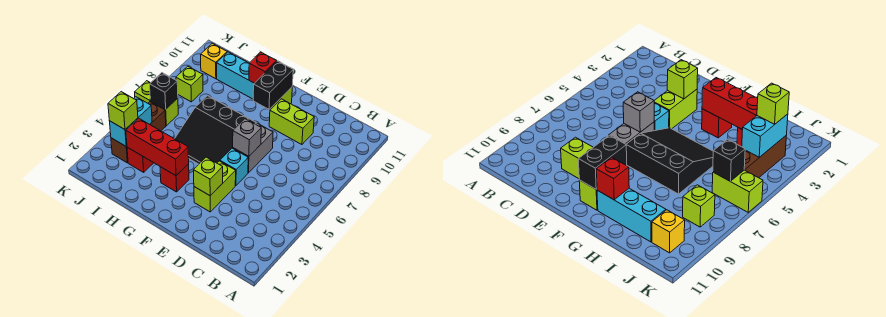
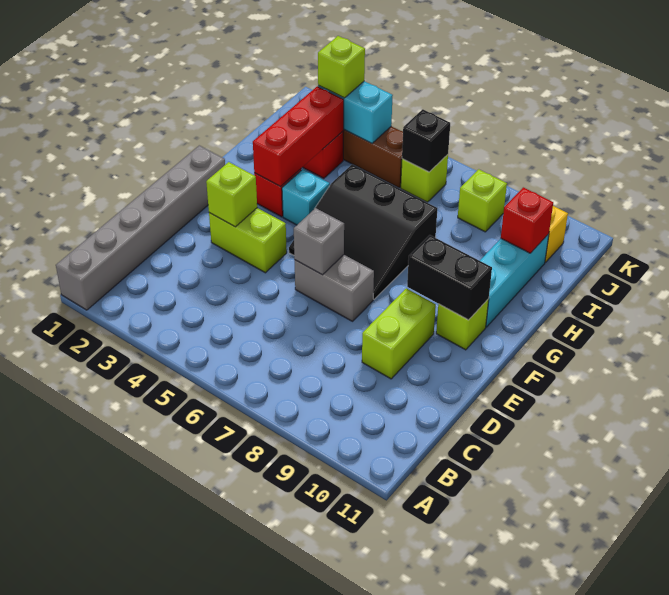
none -> grey 1x6 brick [56,145,225,310]
cyan 1x1 brick [220,148,248,186] -> cyan 1x1 brick moved to [282,169,330,225]
black 3x3 slope [175,96,256,164] -> black 3x3 slope turned to [289,164,437,299]
red 1x1 brick [249,52,277,83] -> red 1x1 brick moved to [501,187,553,253]
lime 1x2 brick [135,81,178,126] -> lime 1x1 brick [401,155,448,202]

